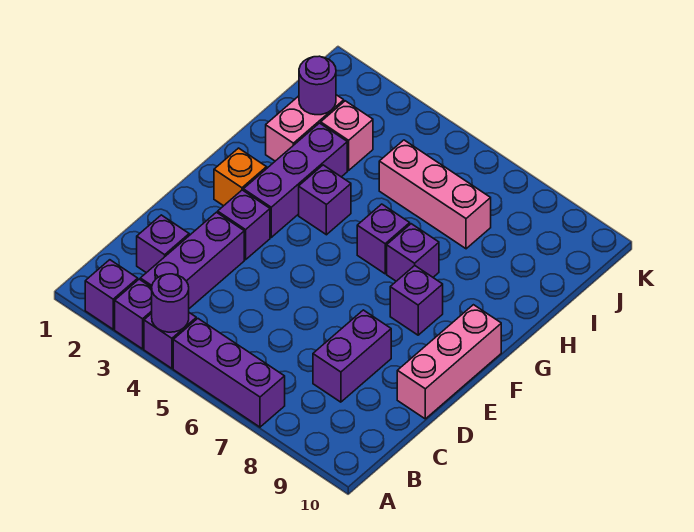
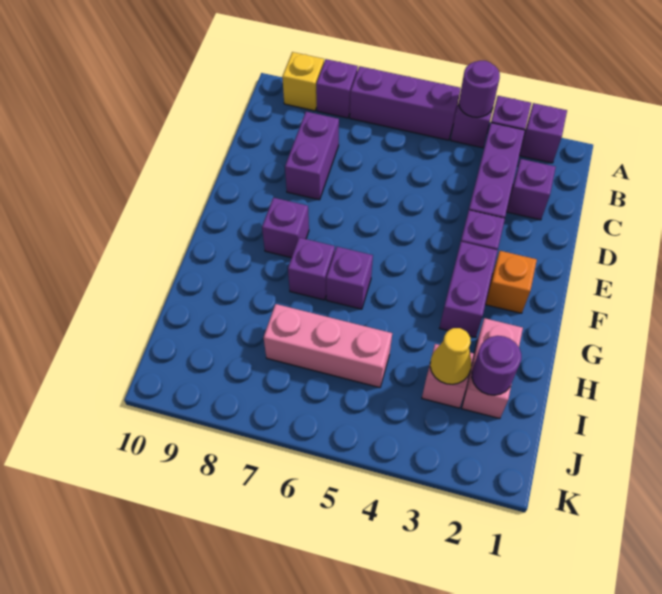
none -> yellow 1x1 brick [282,52,324,111]
pink 1x3 brick [397,305,501,419] -> none
purple 1x3 brick [243,123,347,237] -> purple 1x2 brick [440,242,498,337]
purple 1x1 brick [299,165,351,235] -> purple 1x1 brick moved to [316,59,358,118]
none -> yellow 1x1 cone [430,328,471,384]

